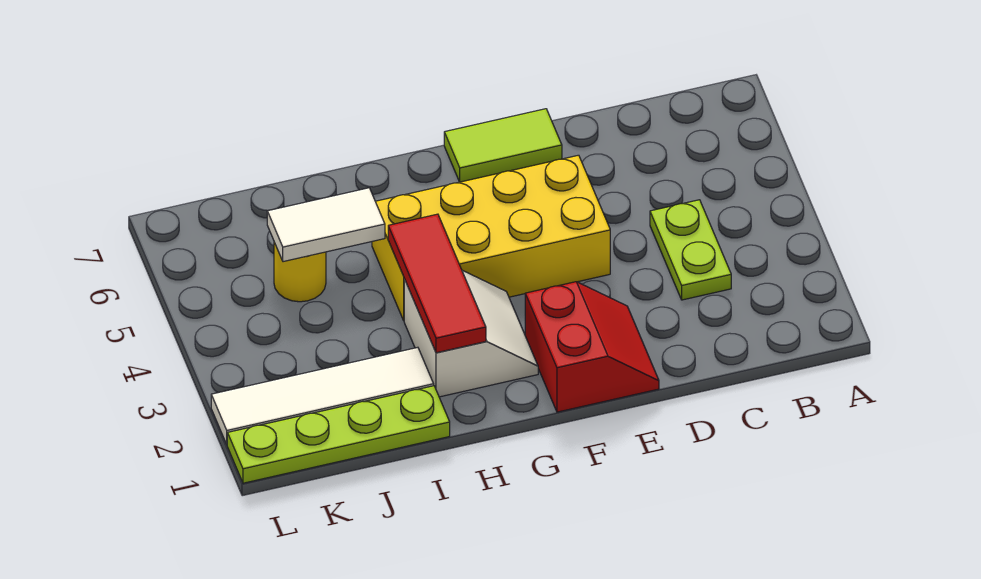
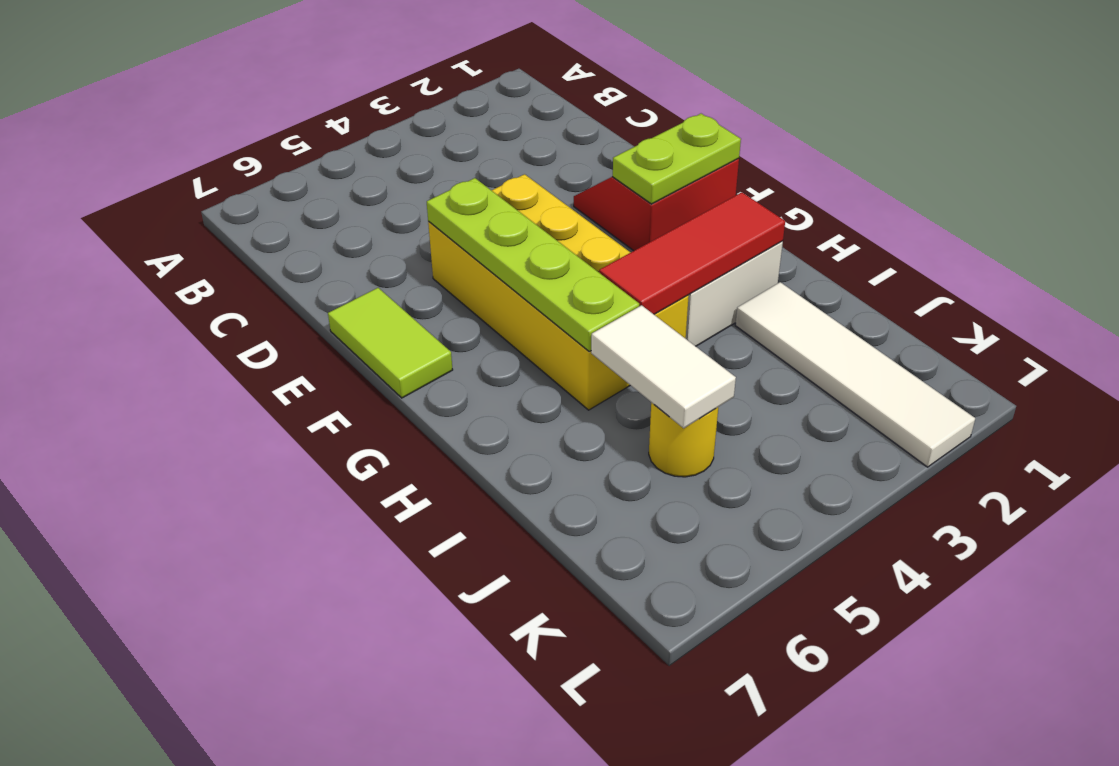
lime 1x2 plate [650,200,731,300] -> lime 1x2 plate moved to [613,114,741,204]
lime 1x4 plate [227,386,450,483] -> lime 1x4 plate moved to [427,178,639,352]

